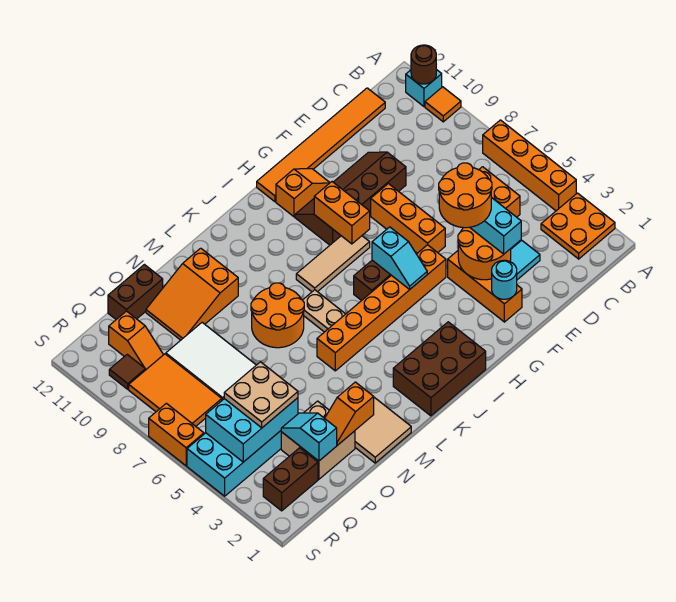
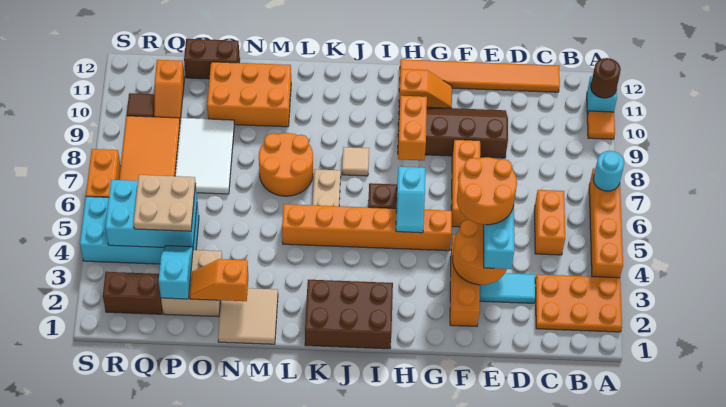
orange 2x2 plate [541,193,615,259] -> orange 2x3 plate [535,274,622,332]
cyan 1x1 round brick [492,260,517,299] -> cyan 1x1 round brick moved to [593,151,624,191]
tan 1x3 tile [296,236,370,292] -> tan 1x1 tile [342,147,369,176]
orange 2x3 slope [146,248,238,340] -> orange 2x3 brick [207,62,291,127]

